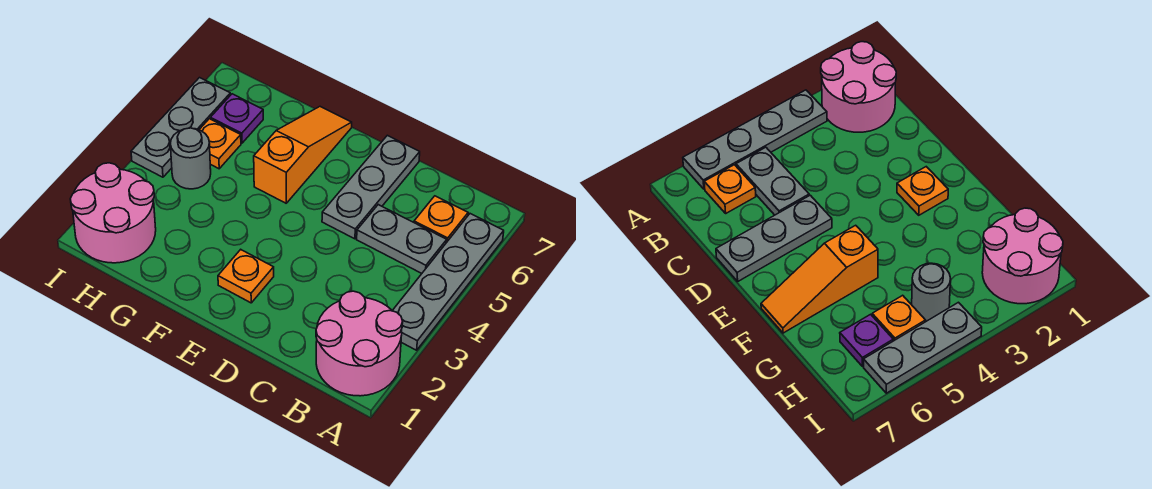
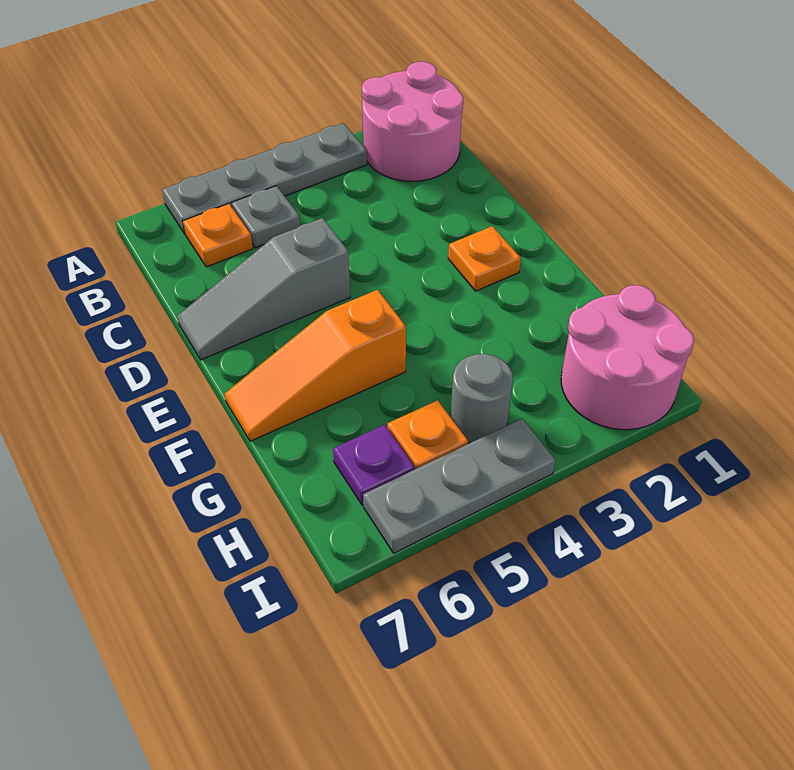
grey 1x2 plate [357,205,447,273] -> grey 1x1 plate [232,186,300,248]
grey 1x3 plate [322,135,420,239] -> grey 1x3 slope [177,218,350,360]

